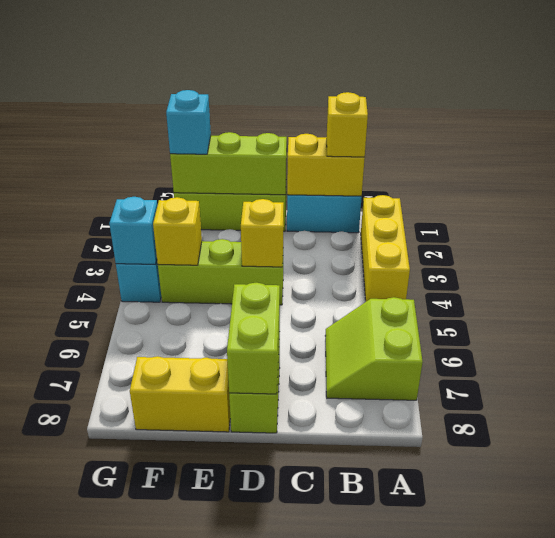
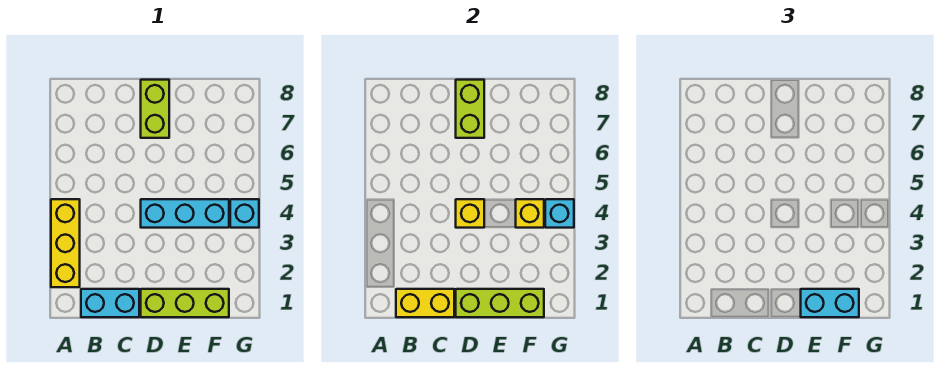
lime 2x2 slope [325,297,423,400] -> none
yellow 1x1 brick [327,92,368,157] -> none
lime 1x3 brick [158,239,283,305] -> cyan 1x3 brick [141,199,229,228]
yellow 1x2 brick [130,356,230,432] -> none
cyan 1x1 brick [166,90,211,154] -> cyan 1x2 brick [801,289,859,317]

